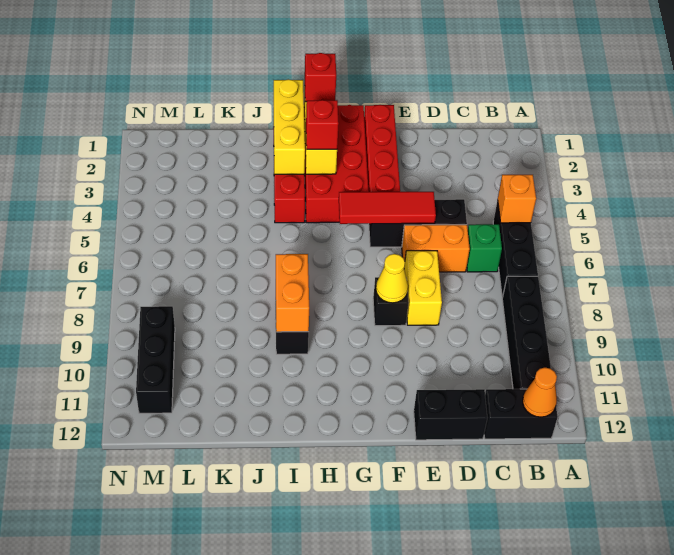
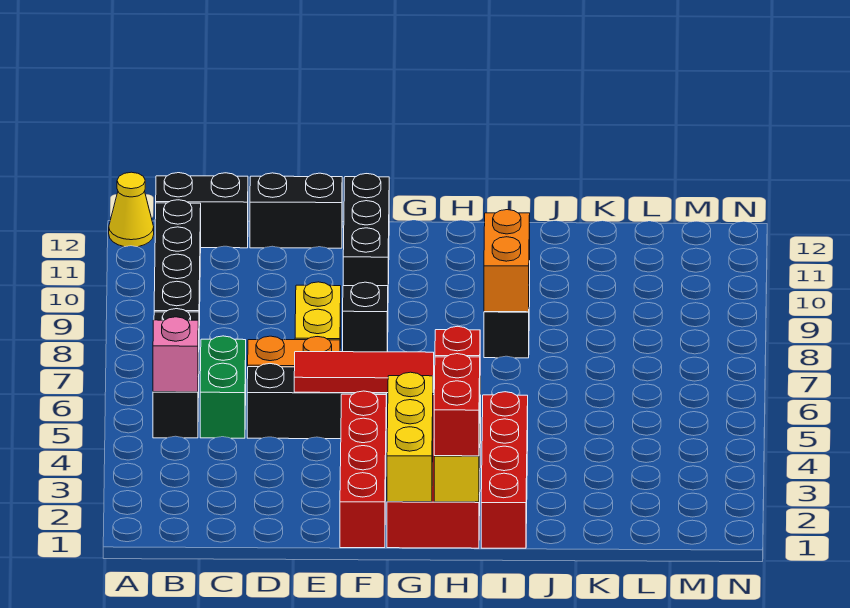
orange 1x1 brick [498,175,536,223] -> pink 1x1 brick [153,317,198,392]
orange 1x1 cone [523,367,557,417] -> none
green 1x1 brick [467,224,502,272] -> green 1x2 brick [200,336,246,438]
yellow 1x1 cone [376,254,408,303] -> yellow 1x1 cone moved to [109,172,154,247]
red 1x1 brick [305,53,336,102] -> red 1x2 brick [434,354,480,456]
yellow 1x3 brick [274,79,305,174] -> yellow 1x3 brick moved to [387,372,433,502]
black 1x3 brick [136,306,175,413] -> black 1x3 brick moved to [343,174,389,286]

